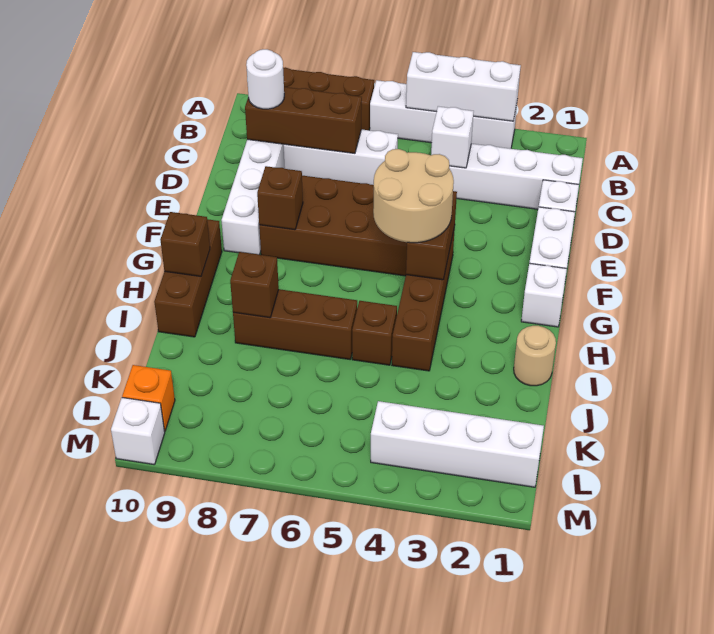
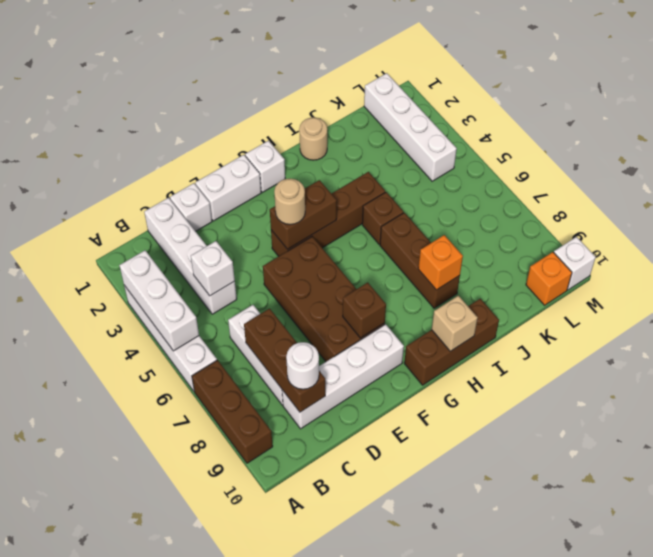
tan 2x2 round brick [373,149,454,243] -> tan 1x1 round brick [274,179,305,224]
brown 1x1 brick [160,212,210,276] -> tan 1x1 brick [432,296,478,351]
brown 1x1 brick [230,252,279,318] -> orange 1x1 brick [418,235,463,290]

